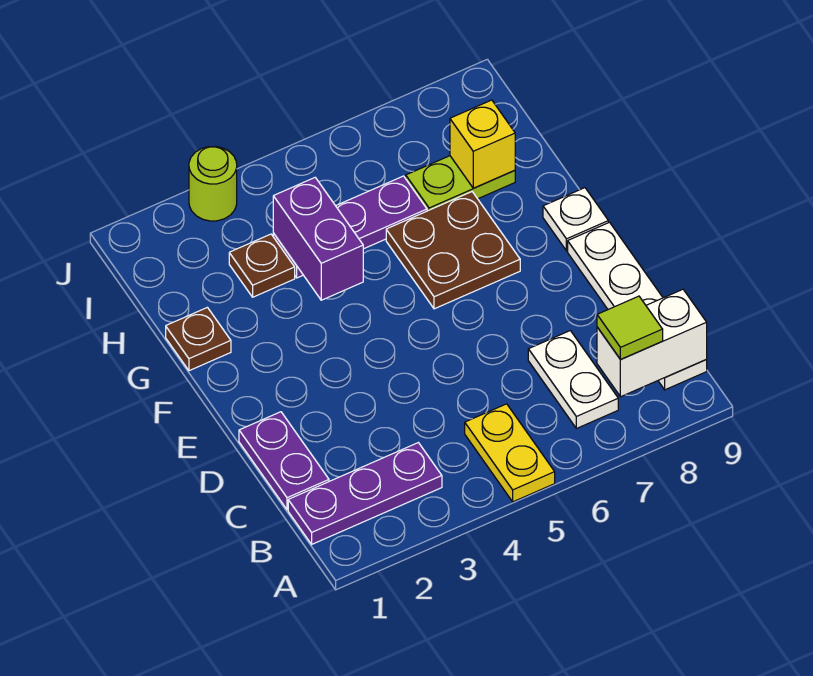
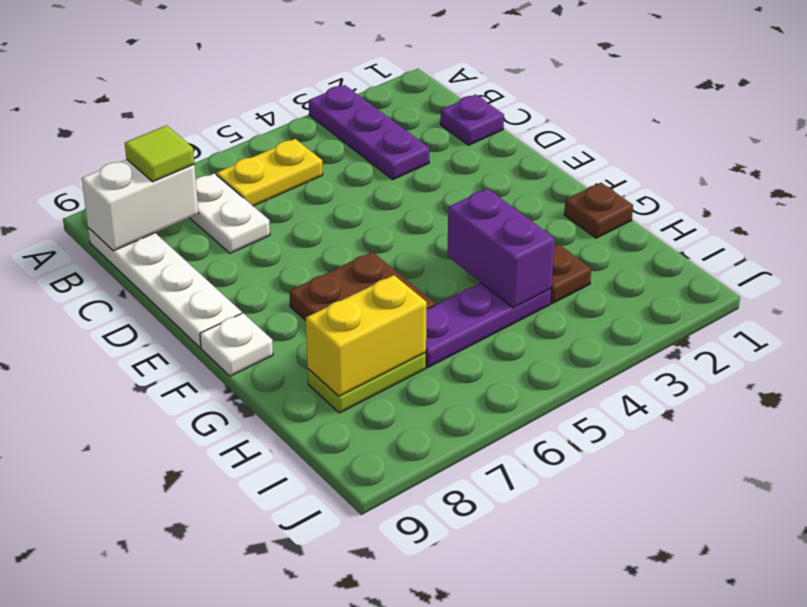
yellow 1x2 plate [465,404,555,502] -> yellow 1x2 plate turned to [217,139,323,206]
purple 1x3 plate [288,443,442,544] -> purple 1x3 plate turned to [309,85,429,179]
purple 1x2 plate [239,412,329,510] -> purple 1x1 plate [440,95,504,145]
yellow 1x1 brick [450,100,515,188] -> yellow 1x2 brick [306,275,427,396]
lime 1x1 round brick [189,146,237,221] -> none

